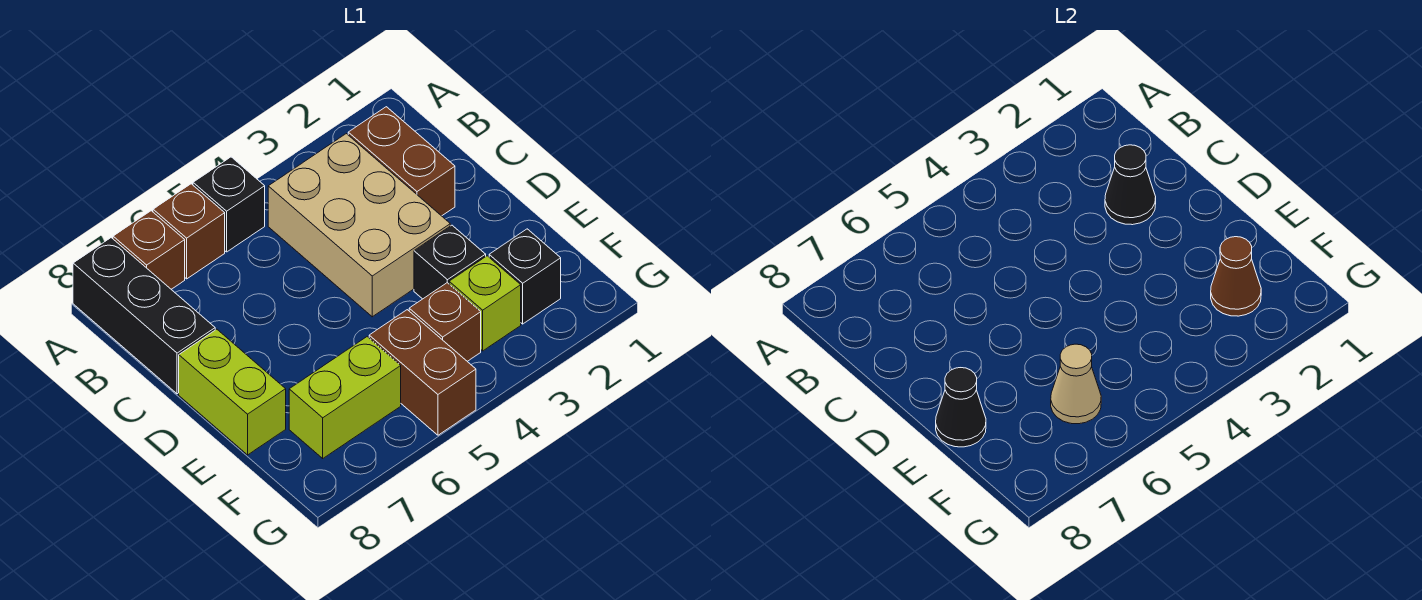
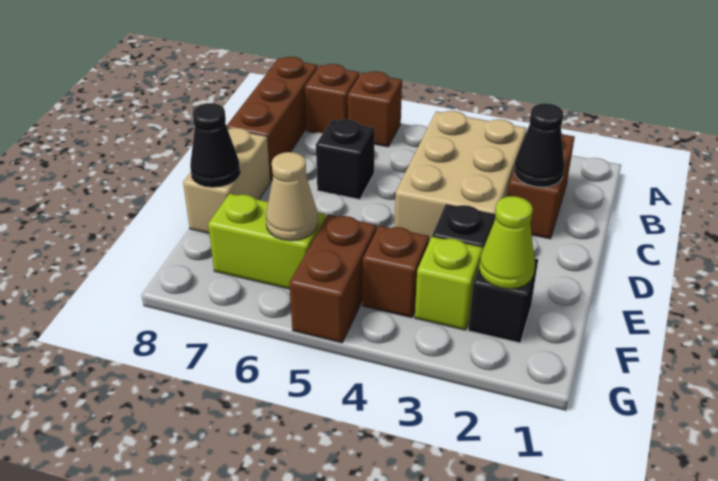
black 1x1 brick [193,157,265,252] -> black 1x1 brick moved to [316,119,375,199]
black 1x3 brick [73,238,215,394] -> brown 1x3 brick [227,57,318,181]
lime 1x2 brick [179,329,286,455] -> tan 1x2 brick [183,128,270,233]
brown 1x1 cone [1211,237,1261,316] -> lime 1x1 cone [479,196,535,289]

